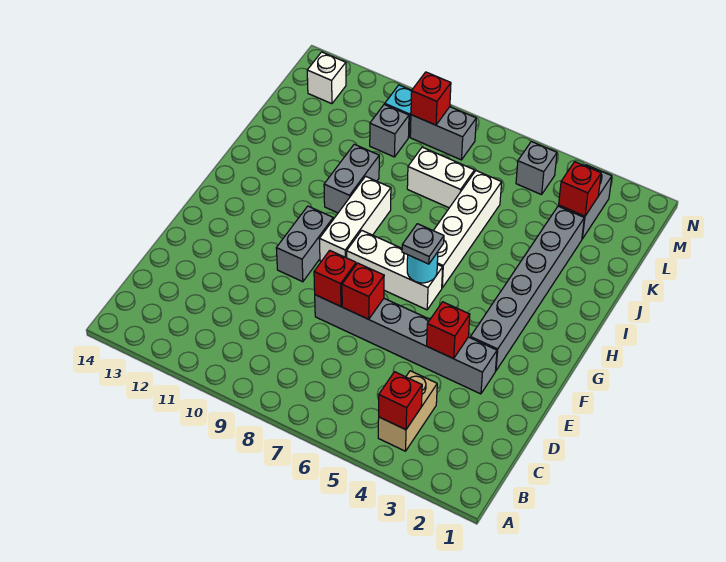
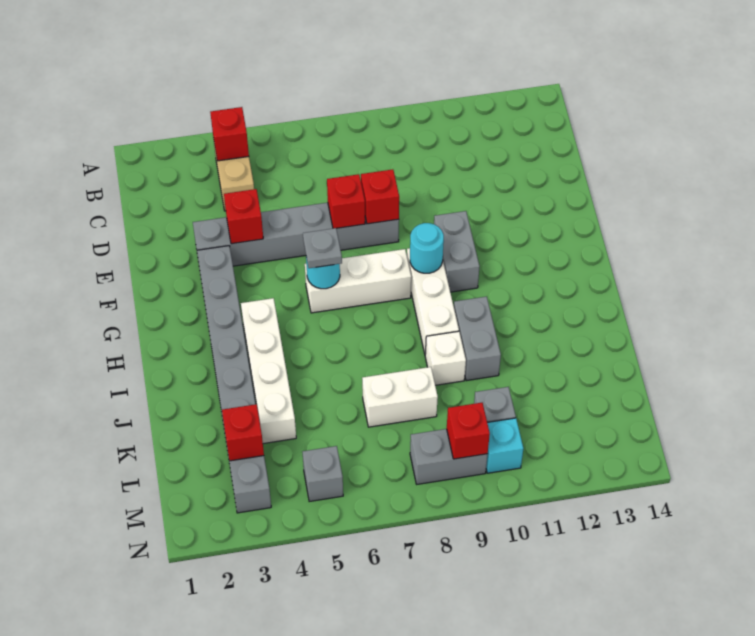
none -> cyan 1x1 round brick [410,223,444,273]
white 1x4 brick [433,171,502,288] -> white 1x4 brick moved to [241,298,296,444]
white 1x1 brick [307,52,346,104] -> white 1x1 brick moved to [425,331,466,385]

